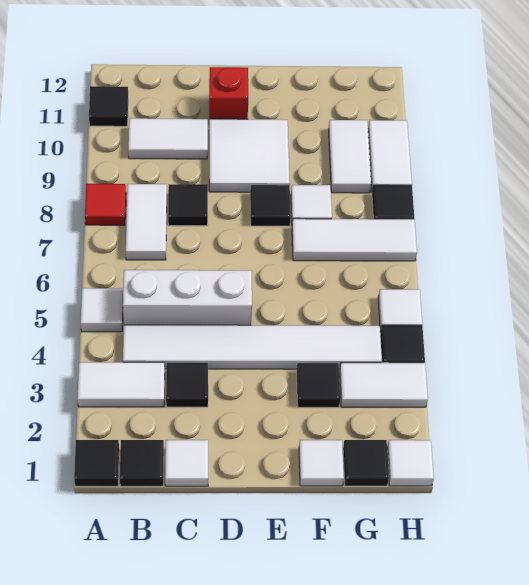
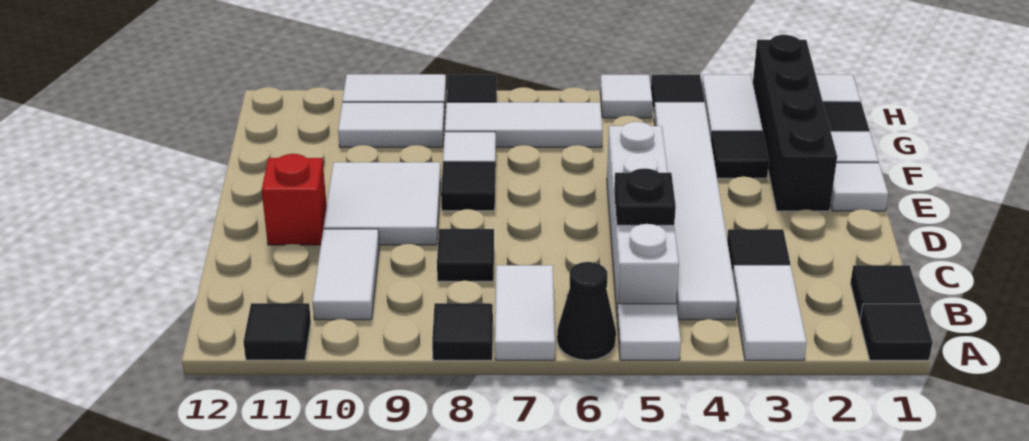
none -> black 1x1 cone [557,262,616,360]
red 1x1 tile [85,184,126,225] -> black 1x1 tile [432,303,493,360]
white 1x3 brick [123,270,252,325] -> white 1x4 brick [607,122,679,315]
white 1x2 tile [126,184,167,260] -> white 1x2 tile turned to [495,265,555,360]
white 1x1 tile [165,440,208,486] -> white 1x1 tile moved to [831,163,888,211]
none -> black 1x1 plate [614,168,676,225]
none -> black 1x4 brick [753,35,837,211]
white 1x3 tile [292,219,417,261] -> white 1x3 tile turned to [445,102,602,147]

